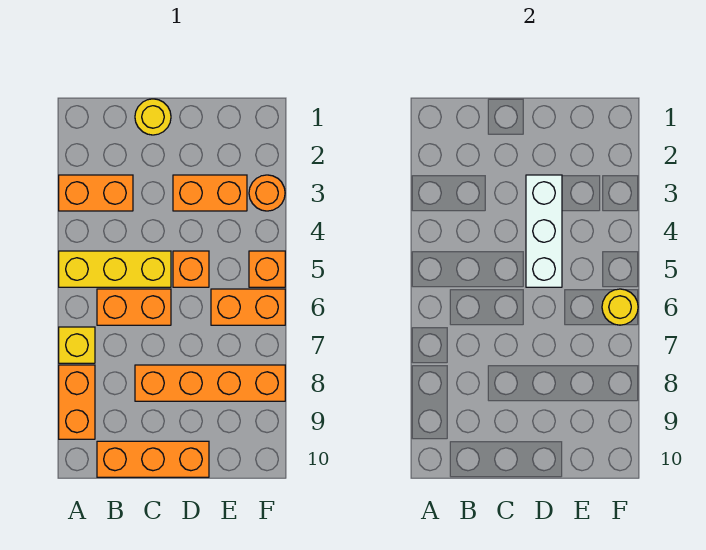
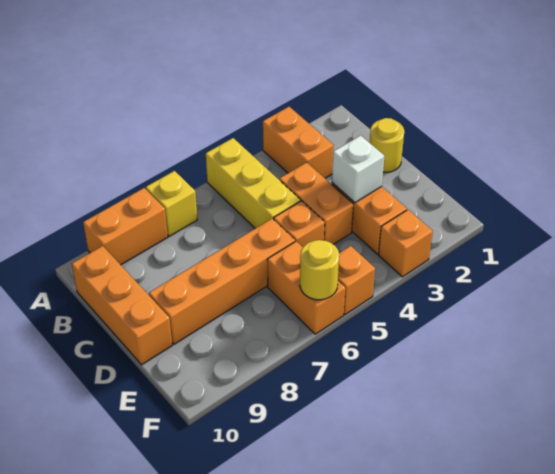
orange 1x2 brick [97,289,171,325] -> orange 1x2 brick moved to [280,162,354,244]
orange 1x4 brick [135,365,285,401] -> orange 1x4 brick turned to [149,219,295,344]
white 1x3 brick [526,175,562,287] -> white 1x1 brick [332,135,384,202]
orange 1x1 round brick [249,175,285,211] -> orange 1x1 brick [379,210,433,277]

